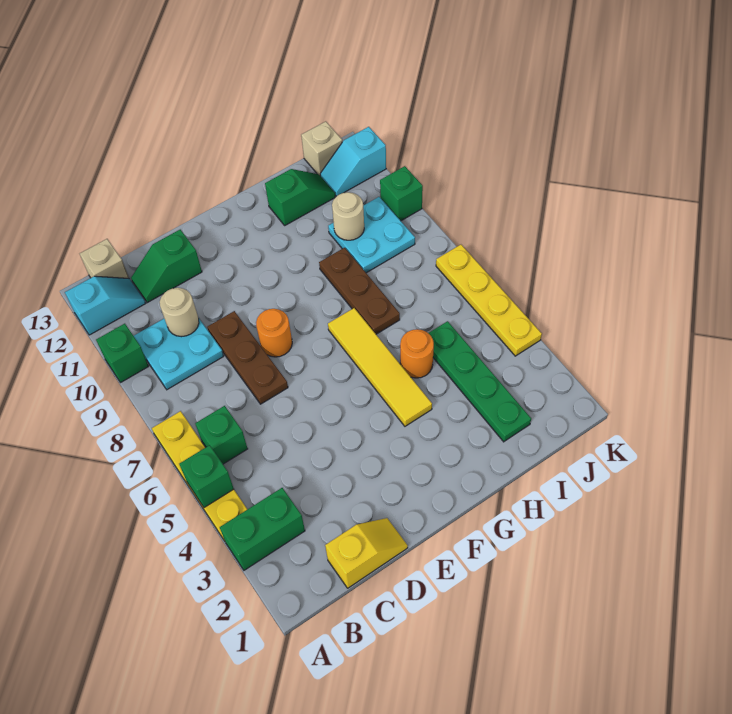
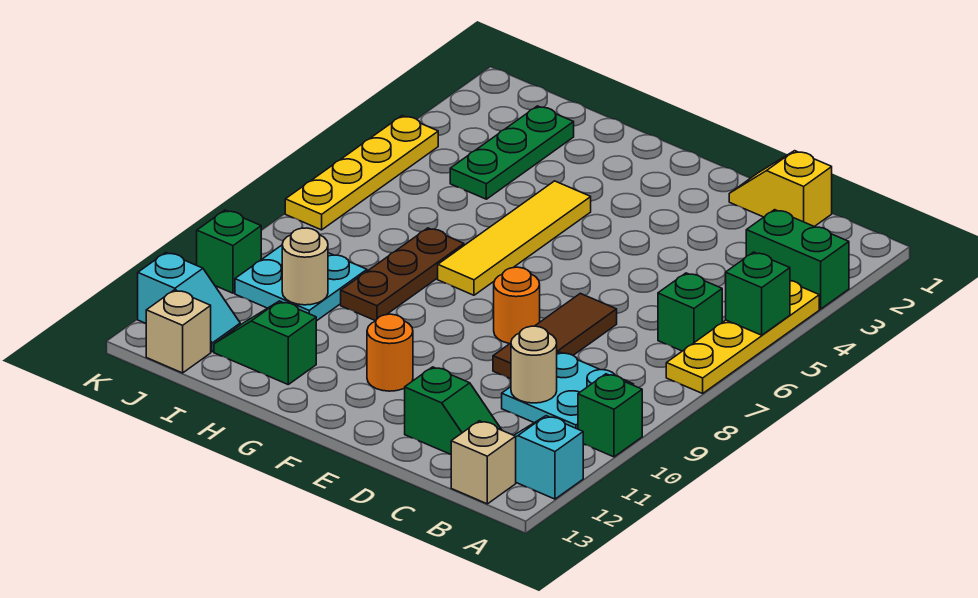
brown 1x3 plate [207,311,288,404] -> brown 1x3 tile [493,293,617,379]
orange 1x1 round brick [400,329,434,378] -> orange 1x1 round brick moved to [367,314,413,391]
green 1x4 plate [429,321,531,442] -> green 1x3 plate [450,106,574,199]

